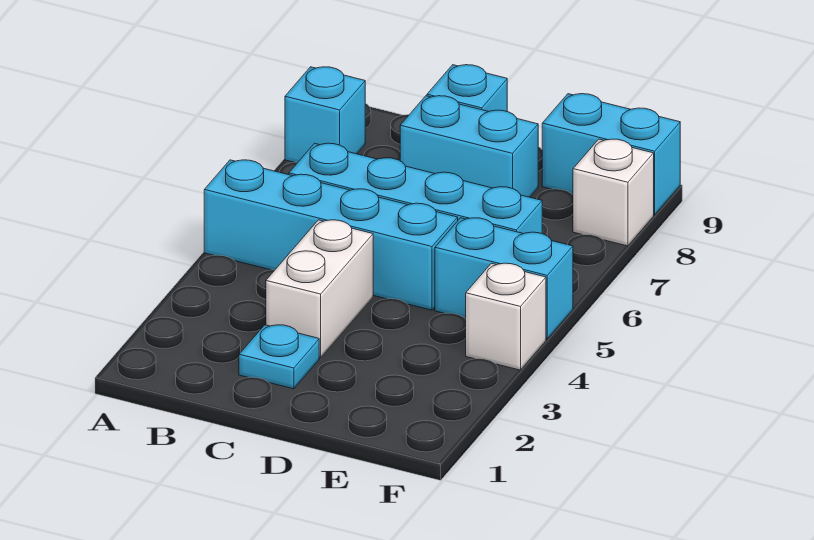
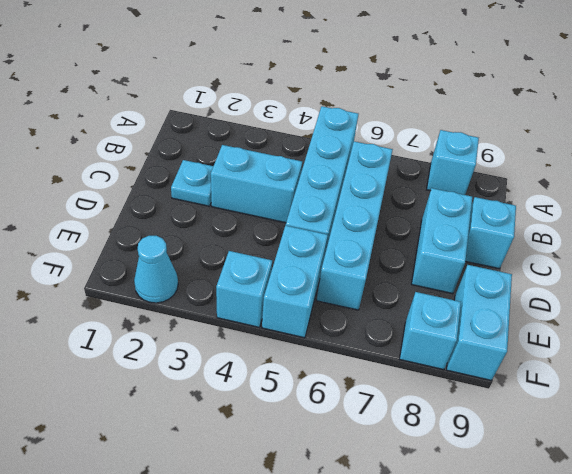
white 1x2 brick [266,220,373,358] -> cyan 1x2 brick [211,145,302,223]
none -> cyan 1x1 cone [134,236,178,303]
white 1x1 brick [466,263,546,370] -> cyan 1x1 brick [216,251,272,327]
white 1x1 brick [573,139,654,246] -> cyan 1x1 brick [400,292,461,370]

